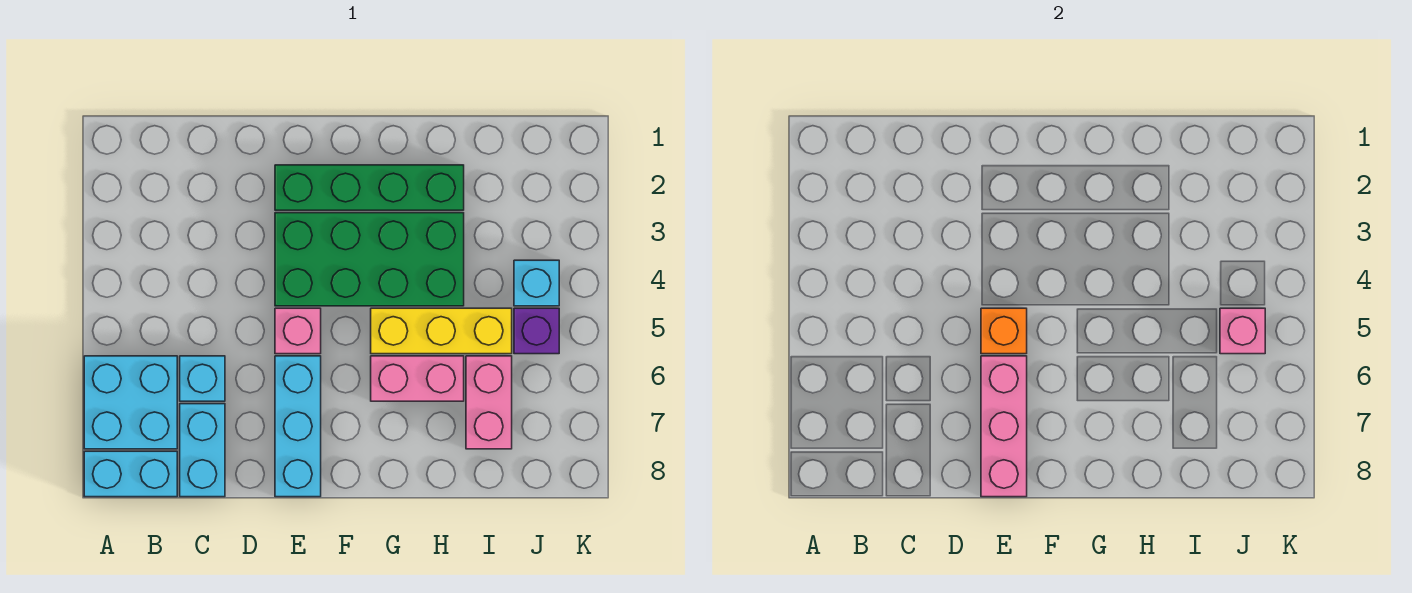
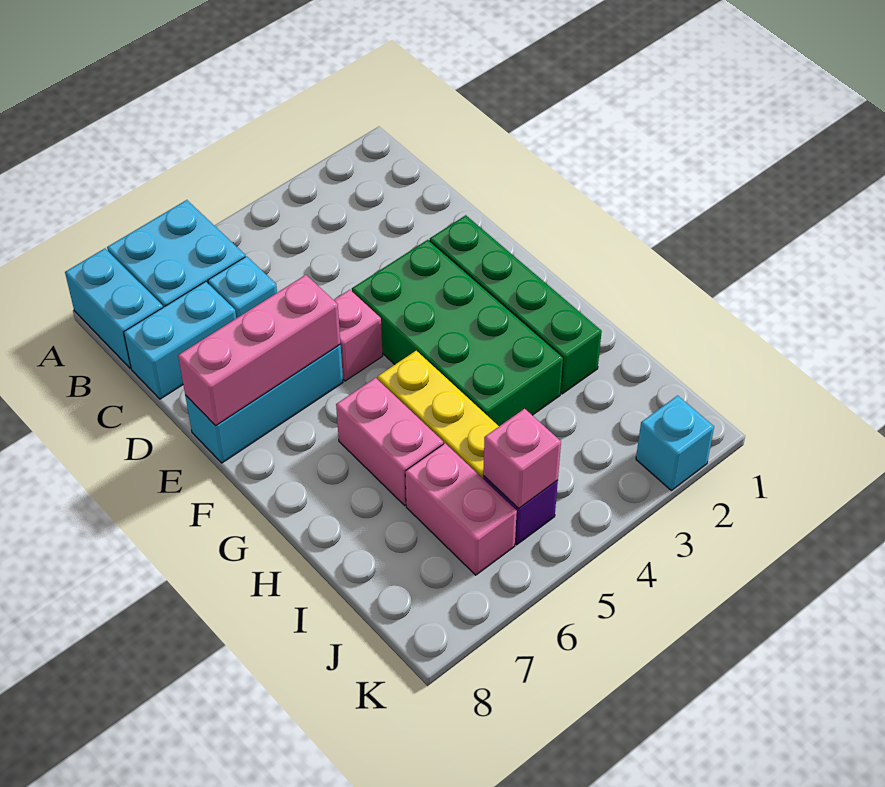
orange 1x1 brick [981,308,1027,354] -> none
pink 1x2 brick [466,356,512,449] -> pink 1x2 brick turned to [405,443,517,575]
cyan 1x1 brick [514,260,559,306] -> cyan 1x1 brick moved to [636,396,714,491]

